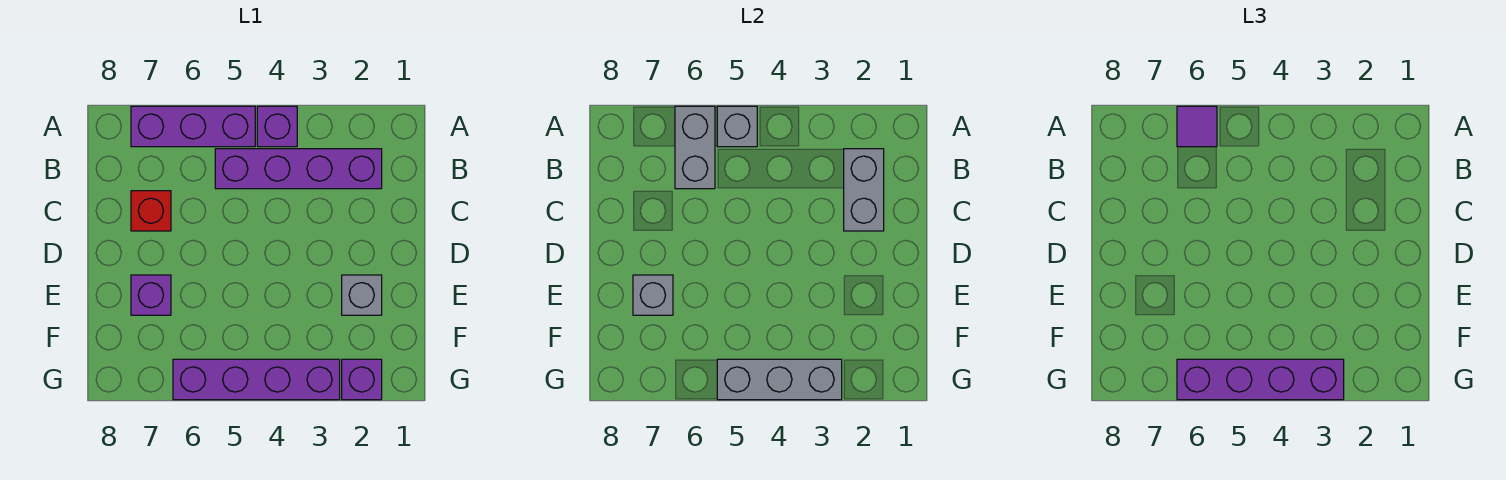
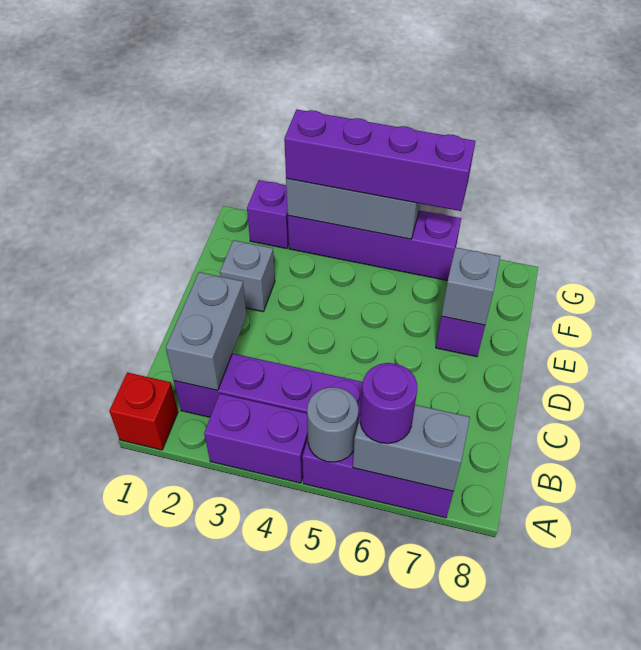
purple 1x1 brick [257,106,297,147] -> purple 1x2 brick [204,394,308,483]
grey 1x1 brick [717,106,757,147] -> grey 1x1 round brick [307,387,359,462]
grey 1x2 brick [675,106,715,189] -> grey 1x2 brick turned to [353,405,470,491]
purple 1x1 tile [1177,106,1217,147] -> purple 1x1 round brick [360,363,417,444]
red 1x1 brick [131,191,171,231] -> red 1x1 brick moved to [109,372,178,450]

